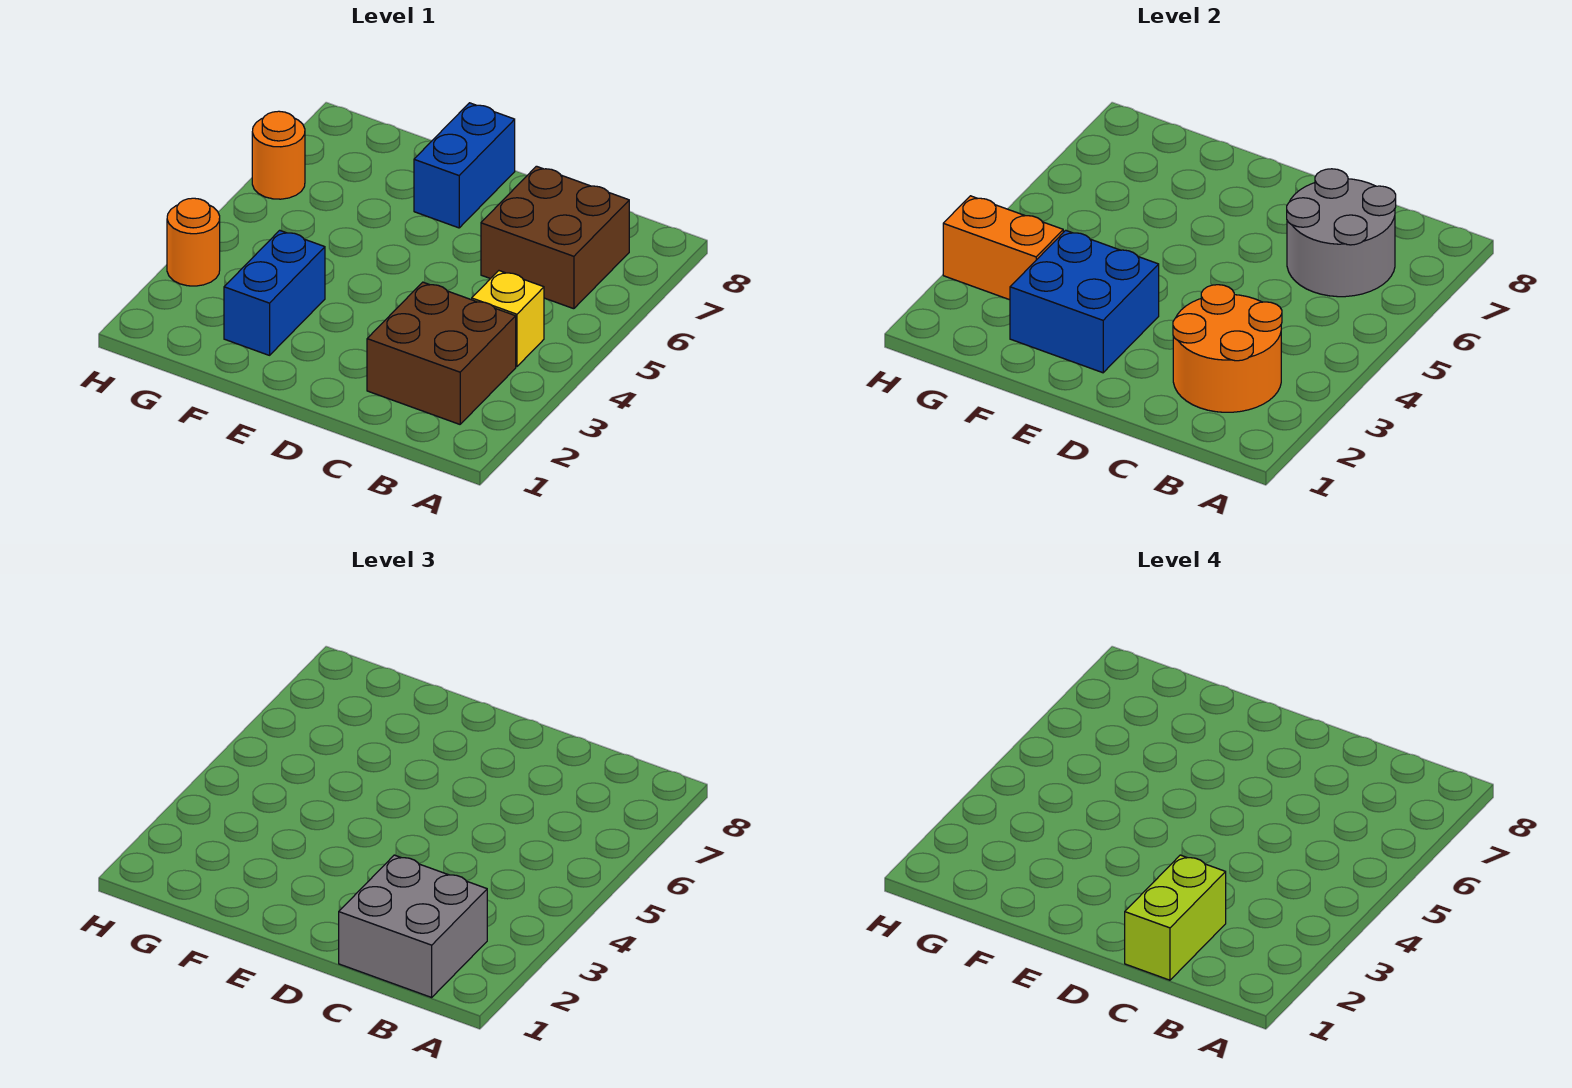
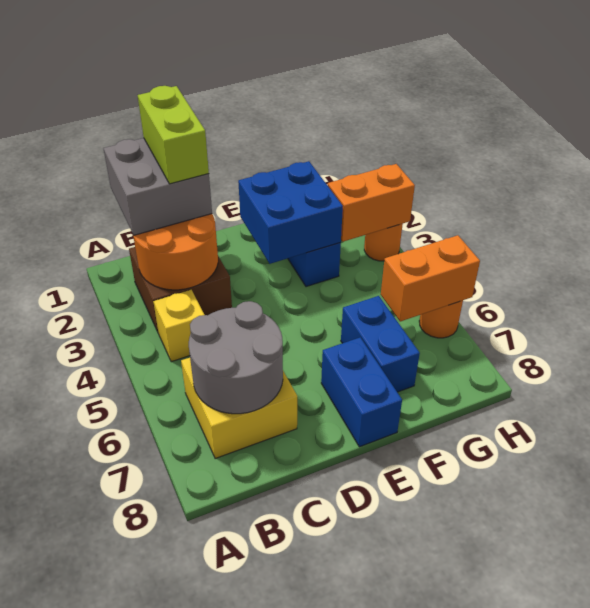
brown 2x2 brick [481,166,629,309] -> yellow 2x2 brick [181,358,297,459]
none -> blue 1x2 brick [341,296,420,392]
none -> orange 1x2 brick [381,235,480,322]

